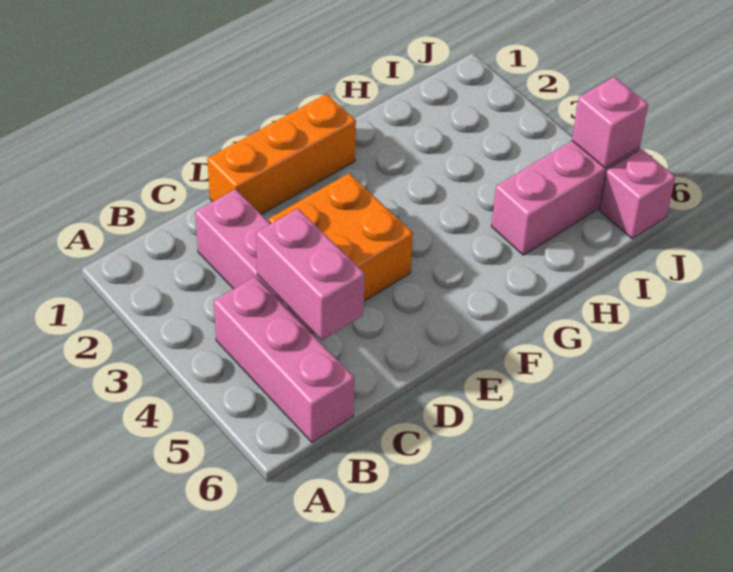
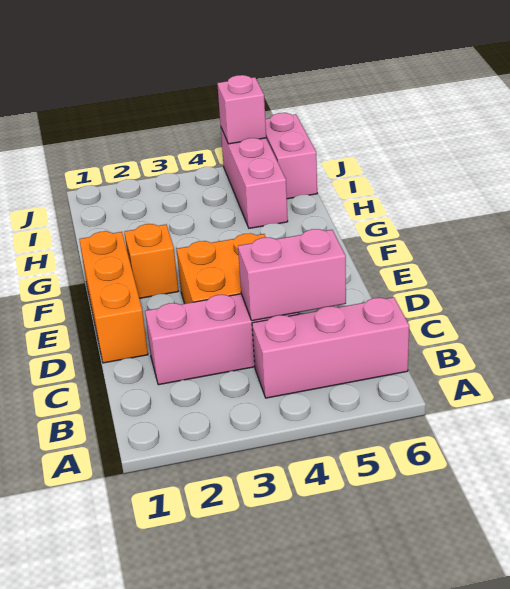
none -> orange 1x1 brick [124,224,178,298]
pink 1x1 brick [599,149,675,239] -> pink 1x2 brick [265,113,317,199]

